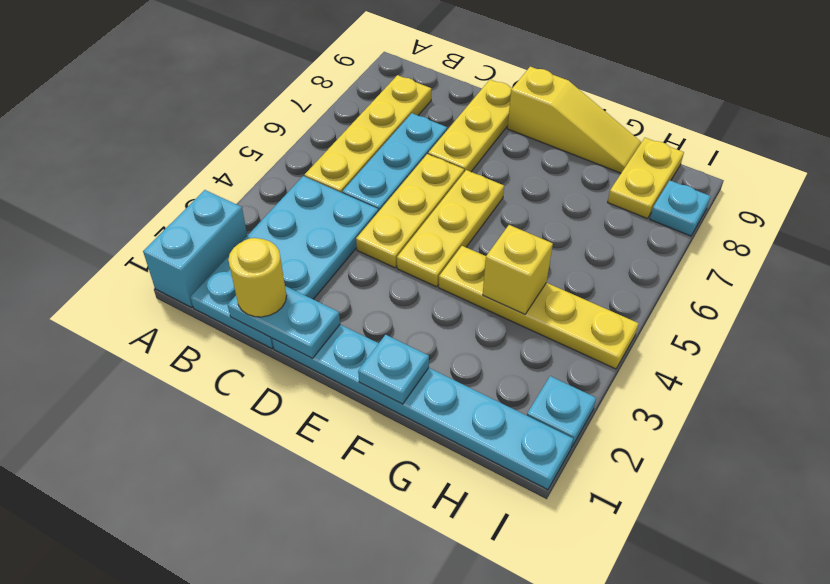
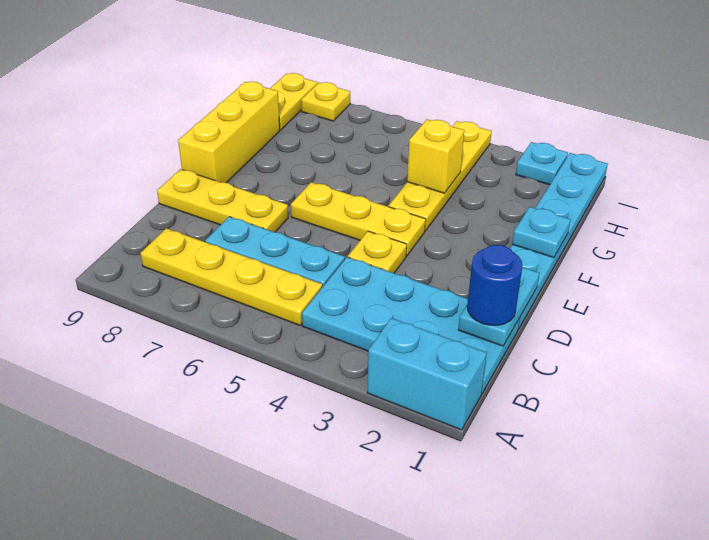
yellow 1x1 round brick [228,238,287,317] -> blue 1x1 round brick [467,245,523,325]
yellow 1x3 plate [356,154,464,268] -> yellow 1x1 plate [348,231,407,273]
yellow 1x3 slope [507,67,641,173] -> yellow 1x3 brick [178,82,280,183]
yellow 1x2 plate [608,138,684,219] -> yellow 1x2 plate turned to [270,73,317,130]
cyan 1x1 plate [650,181,711,236] -> yellow 1x1 plate [301,82,350,121]

